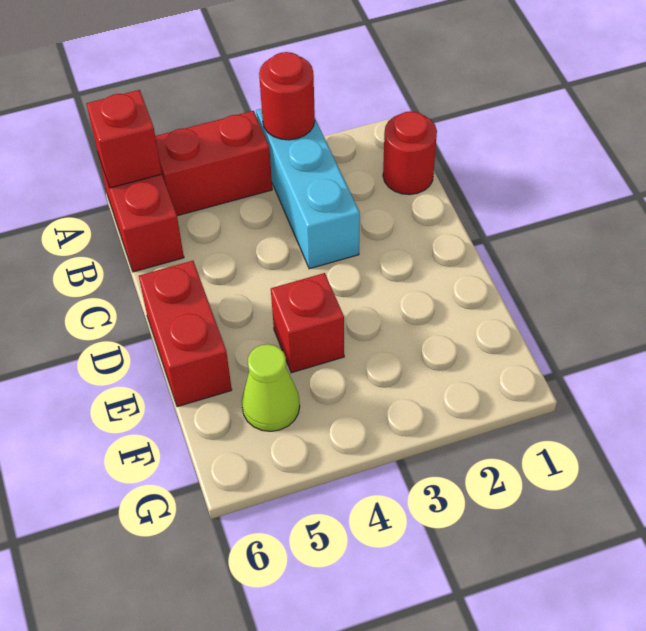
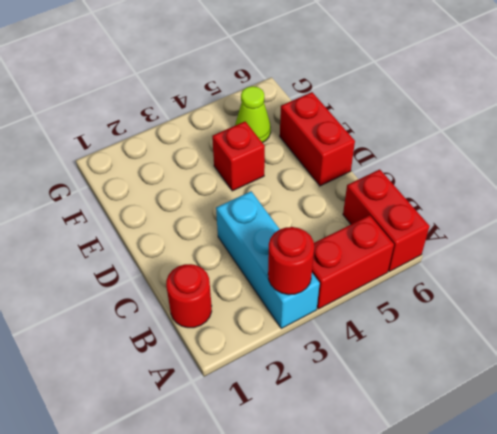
red 1x1 brick [86,90,162,188] -> none

